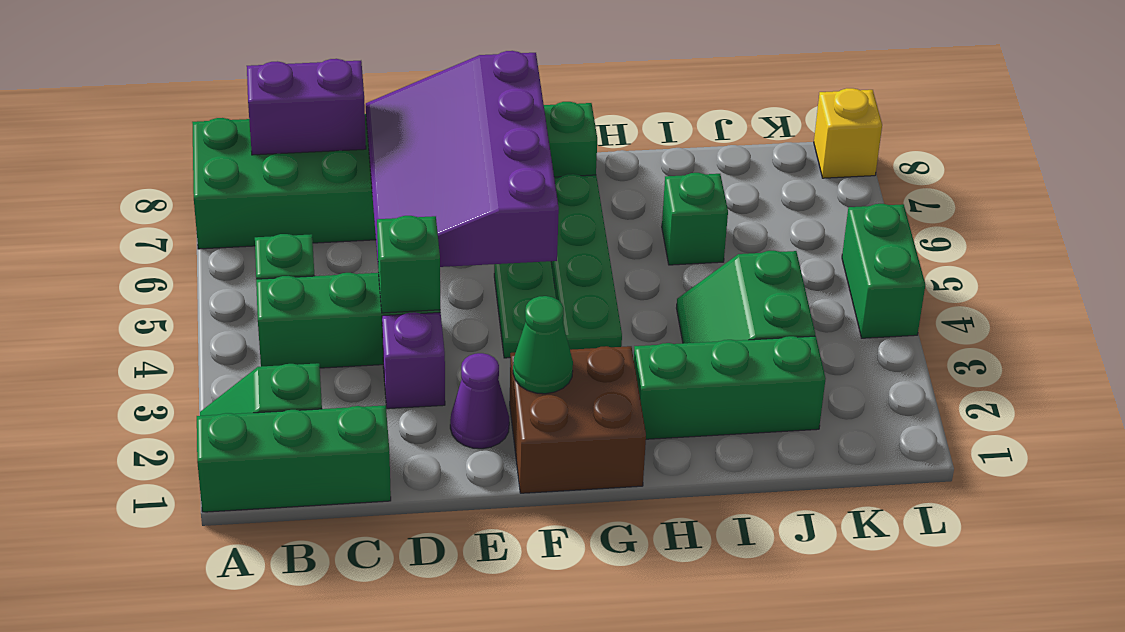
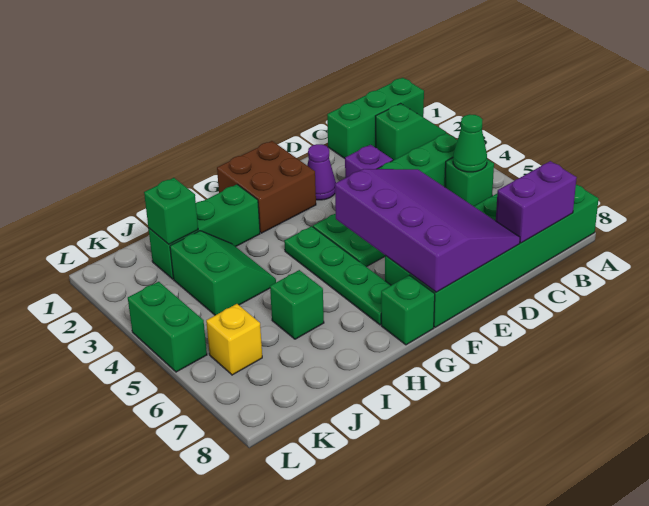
green 1x1 brick [377,216,440,313] -> green 1x1 brick moved to [144,178,198,244]
green 1x1 cone [513,296,573,394] -> green 1x1 cone moved to [453,114,487,172]
yellow 1x1 brick [814,88,882,178] -> yellow 1x1 brick moved to [206,304,262,375]

